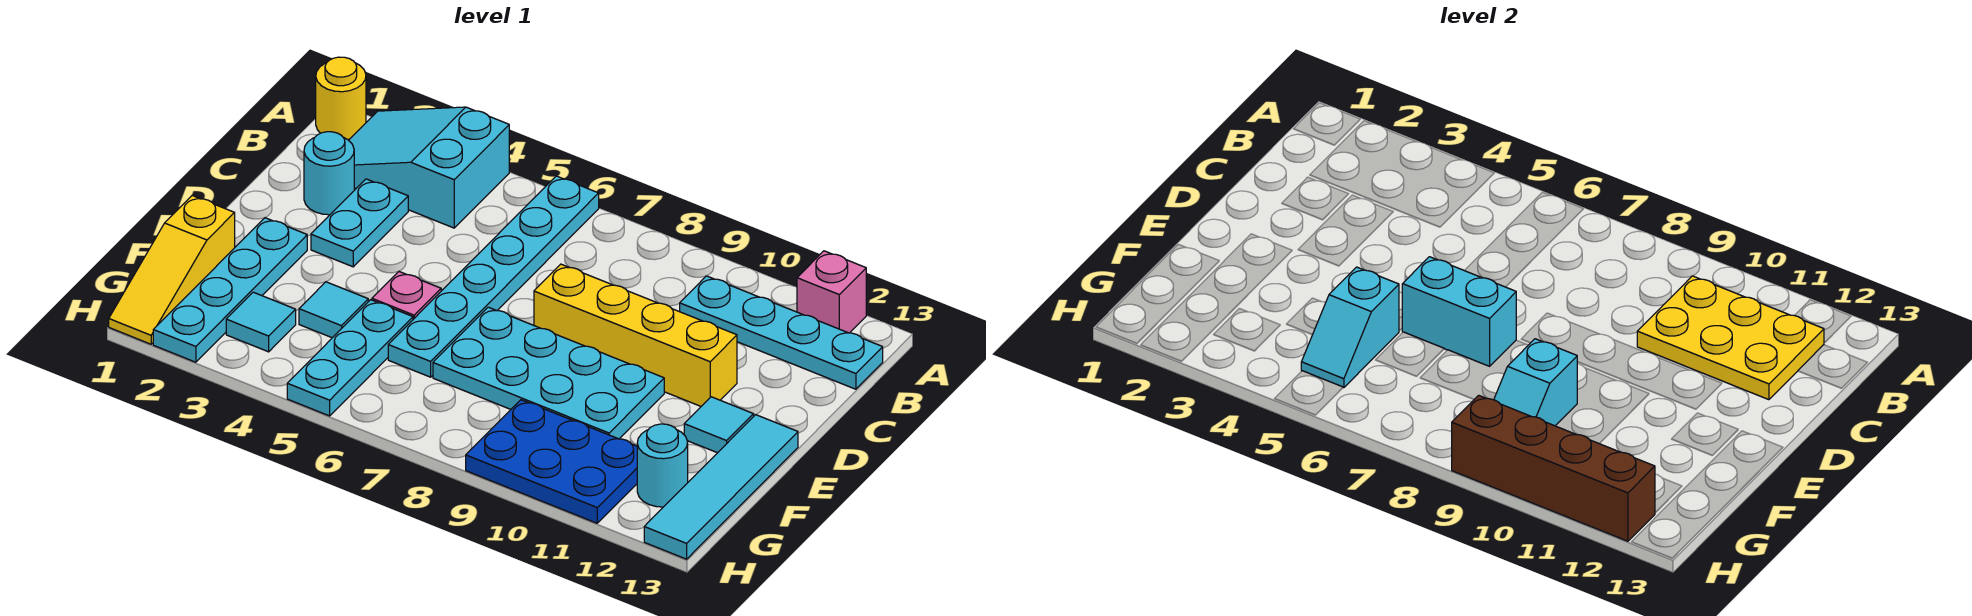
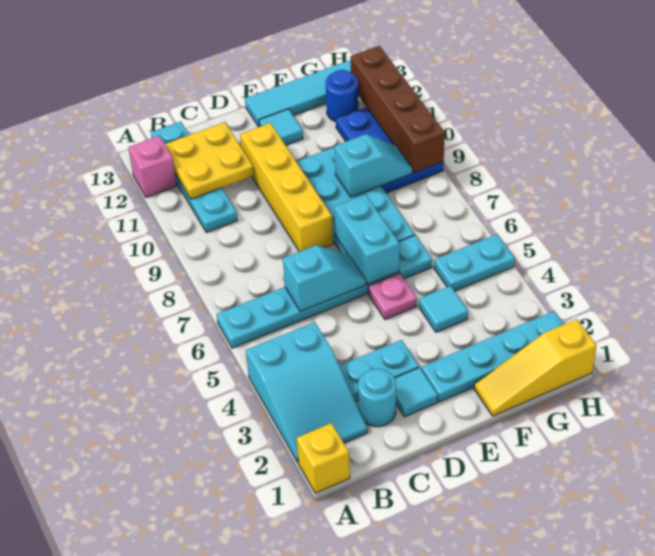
yellow 1x1 round brick [316,57,366,139] -> yellow 1x1 brick [297,423,350,493]
yellow 2x3 plate [1637,276,1824,400] -> yellow 2x2 plate [165,122,254,199]
yellow 1x3 slope [109,196,235,344] -> yellow 1x3 slope turned to [474,319,597,416]
cyan 1x3 plate [287,300,413,416] -> cyan 1x2 plate [434,234,515,291]
cyan 1x2 slope [1301,267,1399,388] -> cyan 1x2 slope moved to [283,245,366,311]
cyan 1x1 tile [226,292,296,352] -> cyan 1x1 tile moved to [395,367,438,417]
cyan 1x1 round brick [637,424,688,507] -> blue 1x1 round brick [326,70,359,122]

